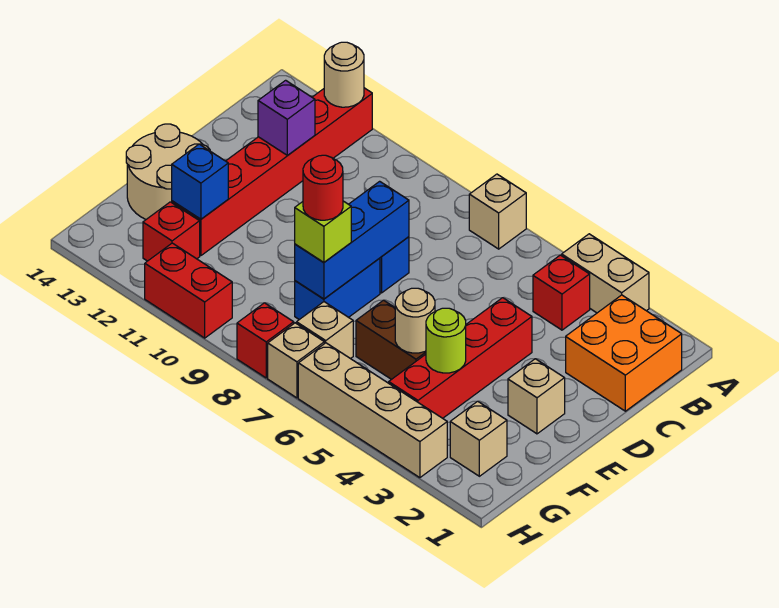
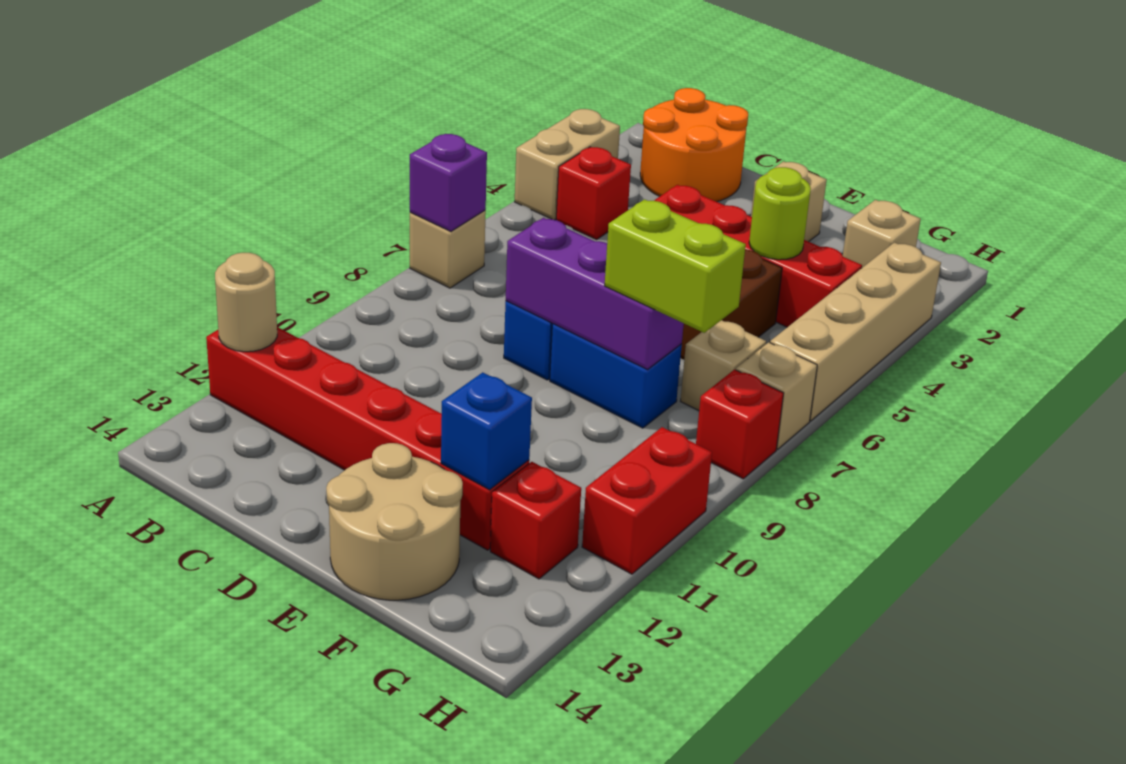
orange 2x2 brick [566,295,682,411] -> orange 2x2 round brick [640,88,748,202]
purple 1x1 brick [258,80,315,155] -> purple 1x1 brick moved to [410,134,487,232]
blue 1x3 brick [295,181,409,299] -> purple 1x3 brick [506,218,684,370]
tan 1x1 round brick [395,288,435,353] -> none
lime 1x1 brick [295,201,351,263] -> lime 1x2 brick [605,199,746,333]
red 1x1 round brick [303,155,343,220] -> none

